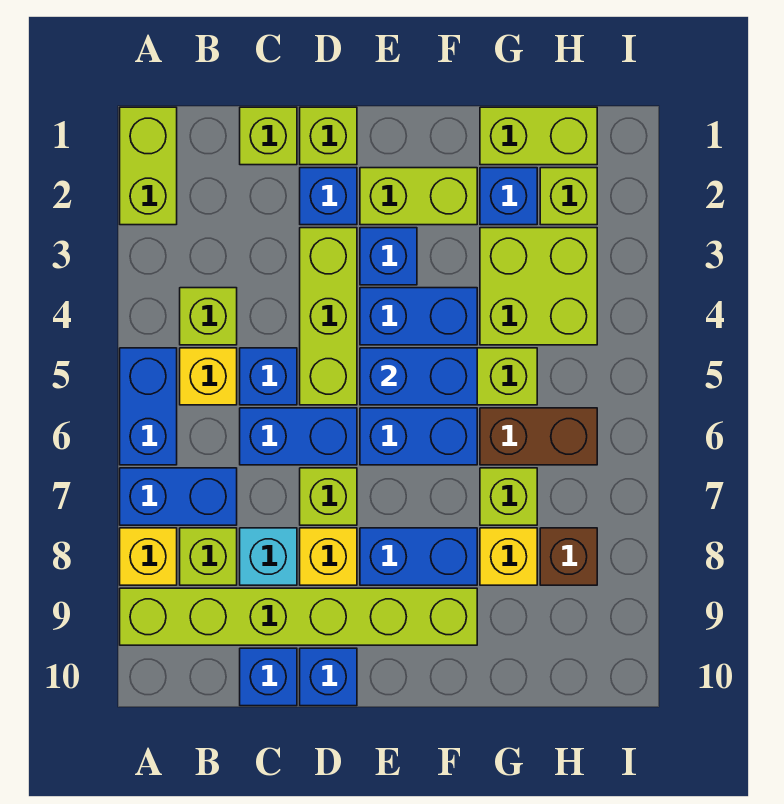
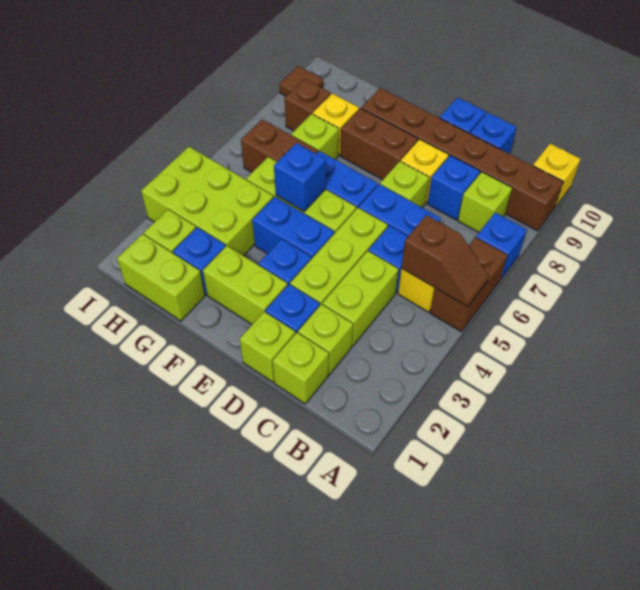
lime 1x2 brick [120,107,177,225] -> lime 1x2 brick moved to [322,251,399,346]
blue 1x2 brick [120,348,177,465] -> brown 1x2 brick [430,237,507,332]
none -> brown 1x2 slope [401,215,489,307]
blue 1x2 brick [120,468,237,525] -> blue 1x1 brick [476,213,527,279]
yellow 1x1 brick [120,528,177,585] -> yellow 1x1 brick moved to [533,144,580,207]
lime 1x6 brick [120,588,477,645] -> brown 1x6 brick [361,88,563,231]
lime 1x1 brick [180,288,237,345] -> lime 1x1 brick moved to [298,304,353,375]
cyan 1x1 brick [240,528,297,585] -> blue 1x1 brick [427,155,480,220]
blue 1x2 brick [360,348,477,405] -> blue 1x1 brick [274,143,326,211]
blue 1x2 brick [360,528,477,585] -> brown 1x2 brick [340,108,418,180]
lime 2x2 brick [480,228,597,345] -> lime 2x3 brick [141,147,273,256]
none -> brown 1x1 tile [279,66,323,96]

